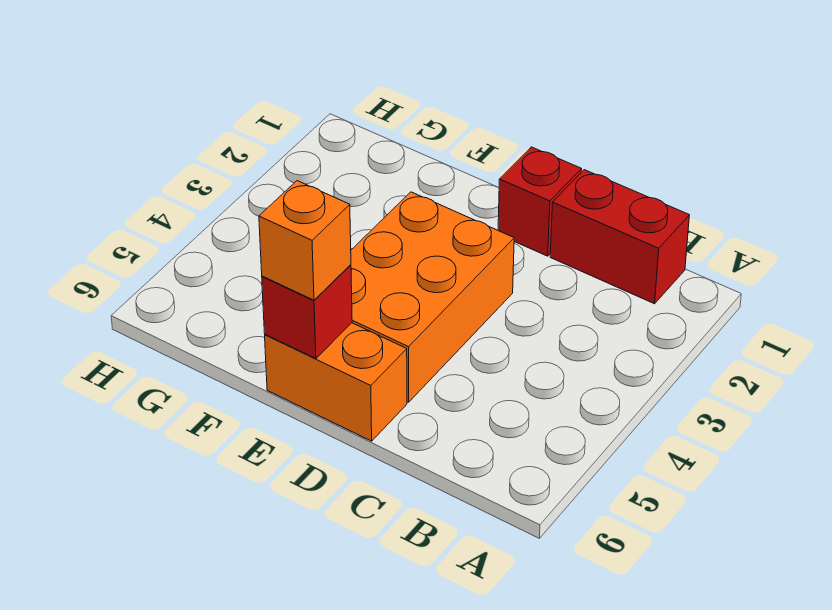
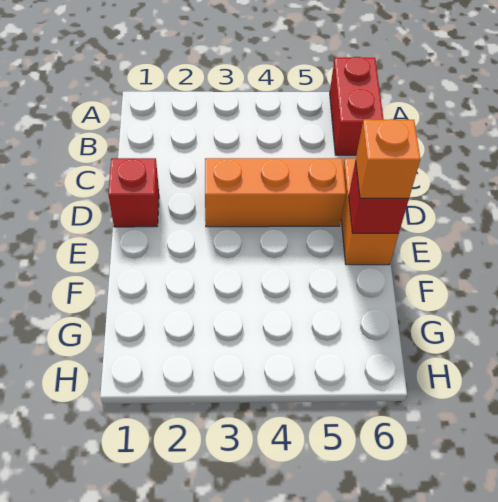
red 1x2 brick [550,170,689,304] -> red 1x2 brick moved to [330,57,384,155]
orange 2x3 brick [351,192,514,402] -> orange 1x3 brick [205,158,346,227]

